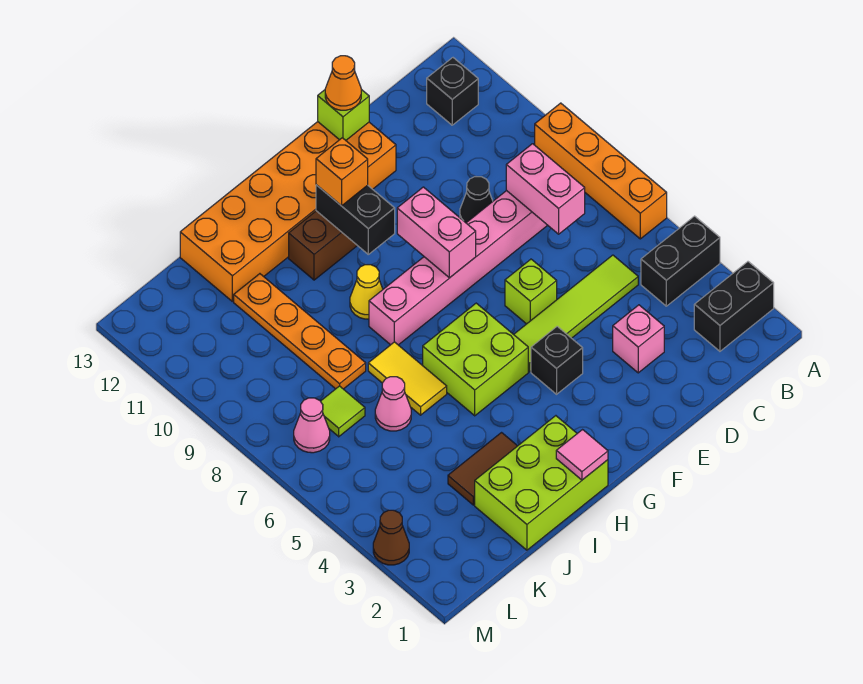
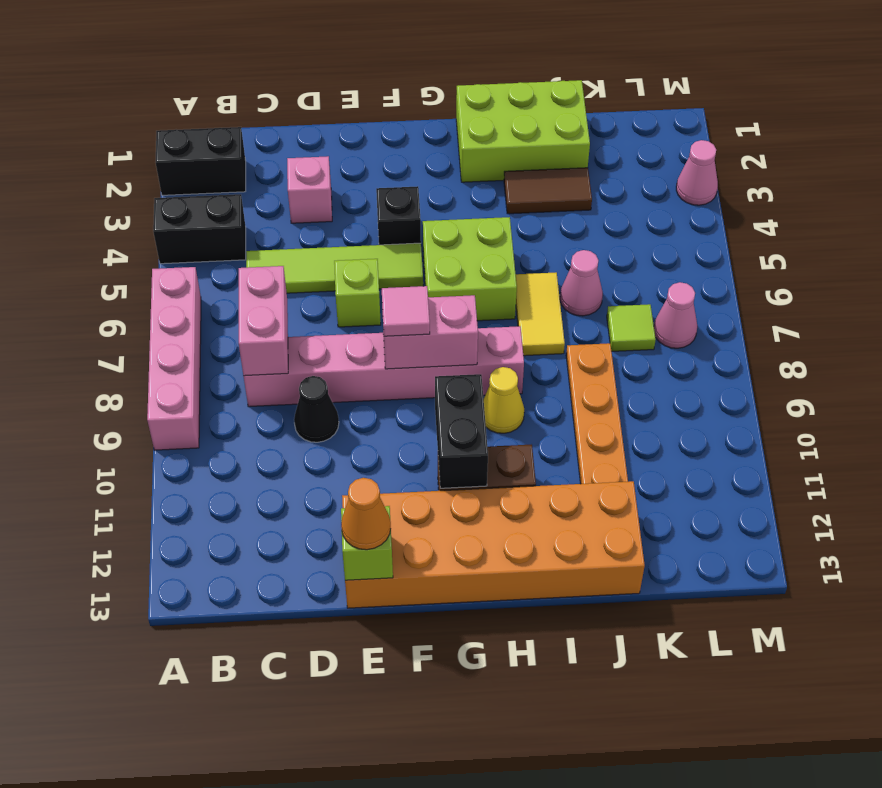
orange 1x4 brick [535,103,667,239] -> pink 1x4 brick [147,267,201,450]
black 1x1 brick [427,58,478,125] -> none
pink 1x2 brick [397,187,476,278] -> pink 1x2 brick turned to [382,295,478,369]
orange 1x1 brick [316,138,368,206] -> none
pink 1x1 tile [556,430,608,480] -> pink 1x1 tile moved to [382,286,430,336]
brown 1x1 cone [373,510,409,565] -> pink 1x1 cone [676,140,718,205]

